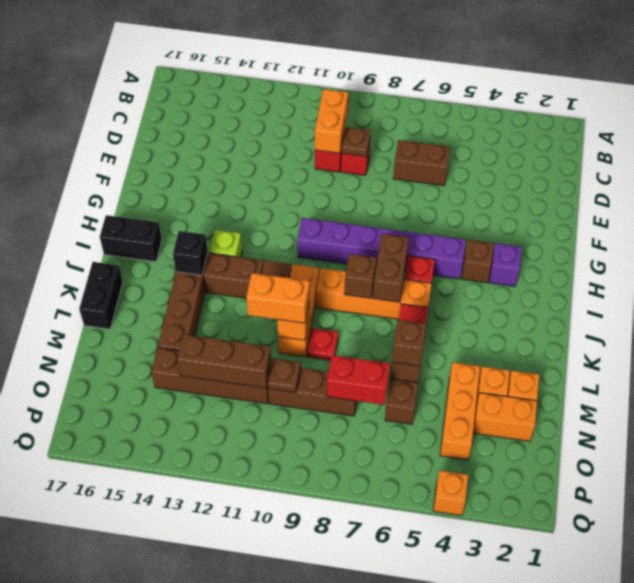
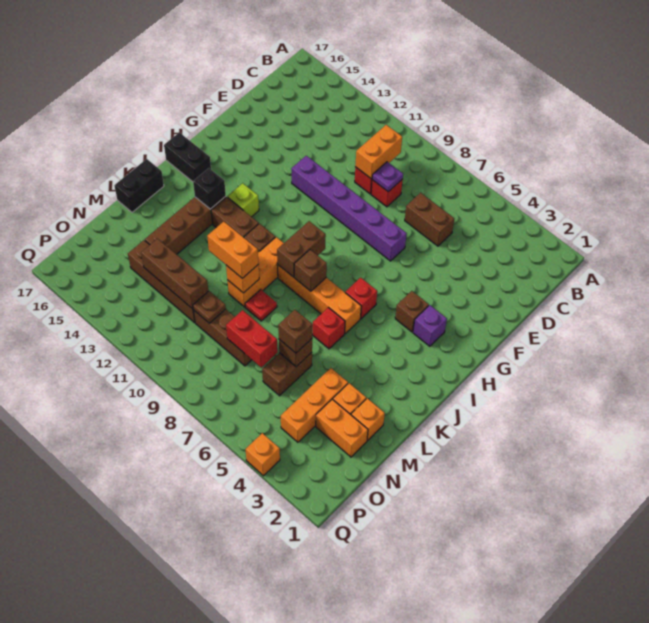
brown 1x1 plate [341,127,371,157] -> purple 1x1 plate [372,162,403,192]
purple 1x6 brick [297,218,466,279] -> purple 1x6 brick moved to [291,156,407,261]
brown 1x2 brick [373,234,409,302] -> brown 1x2 brick moved to [277,221,326,277]

